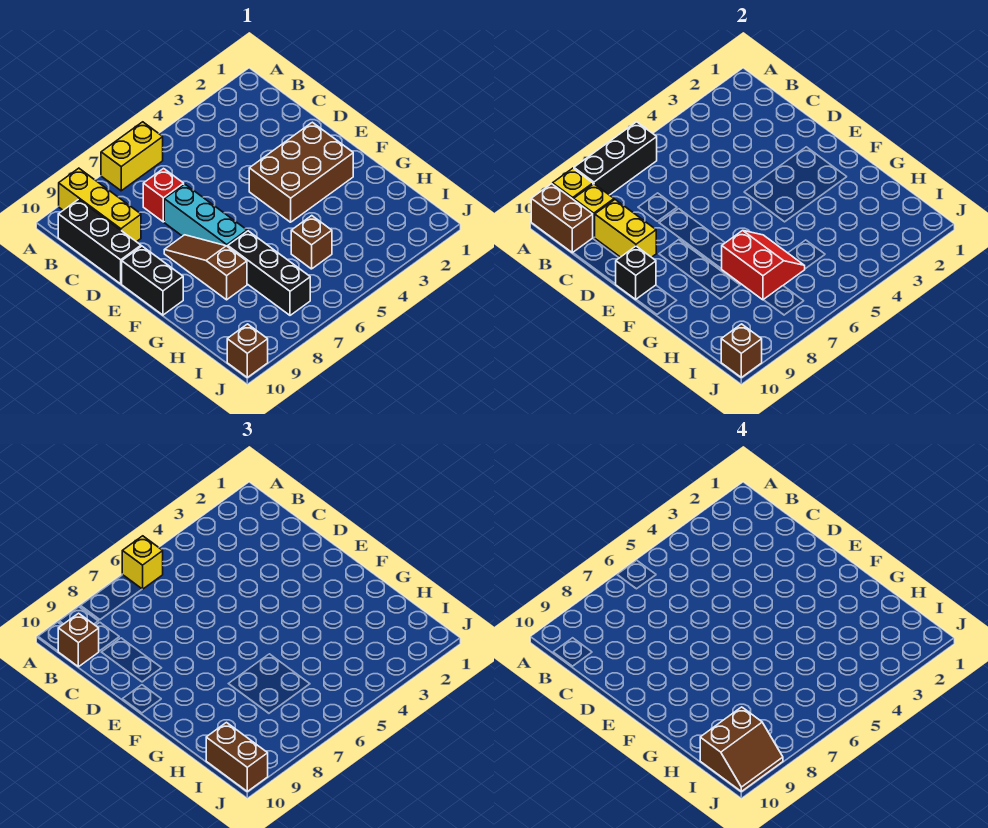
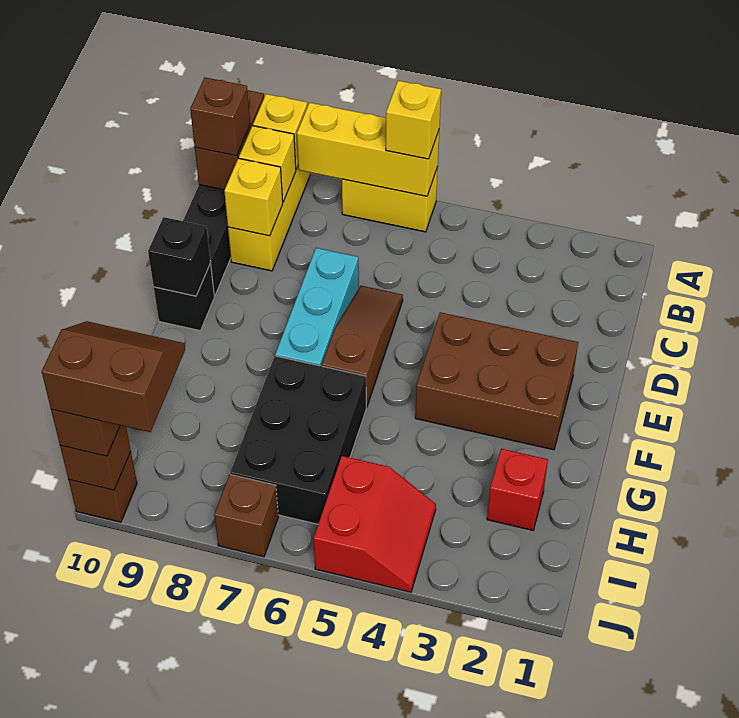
black 1x3 brick [574,122,657,195] -> yellow 1x3 brick [297,103,439,196]
red 1x1 brick [143,169,184,222] -> red 1x1 brick moved to [487,449,548,530]
yellow 1x2 brick [594,200,656,257] -> yellow 1x1 brick [224,158,283,236]
brown 1x3 slope [164,235,247,300] -> brown 1x3 slope moved to [322,286,403,407]
black 1x2 brick [122,246,183,315] -> black 1x1 brick [154,263,214,331]
red 2x2 slope [722,230,805,300] -> red 2x2 slope moved to [314,456,436,592]
black 1x3 brick [228,231,310,315] -> black 2x3 brick [230,356,367,524]
brown 1x1 brick [291,216,332,269] -> brown 1x1 brick moved to [214,475,278,557]
brown 2x2 slope [700,707,783,791] -> brown 2x2 slope turned to [42,321,185,432]

